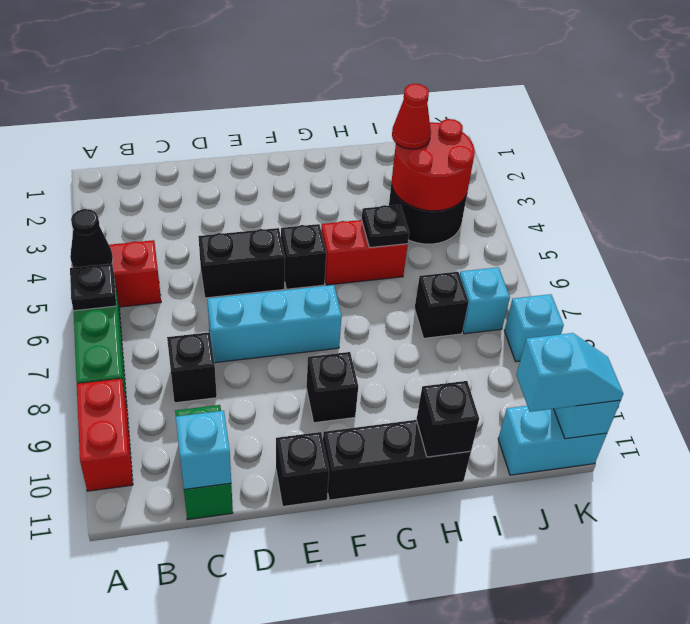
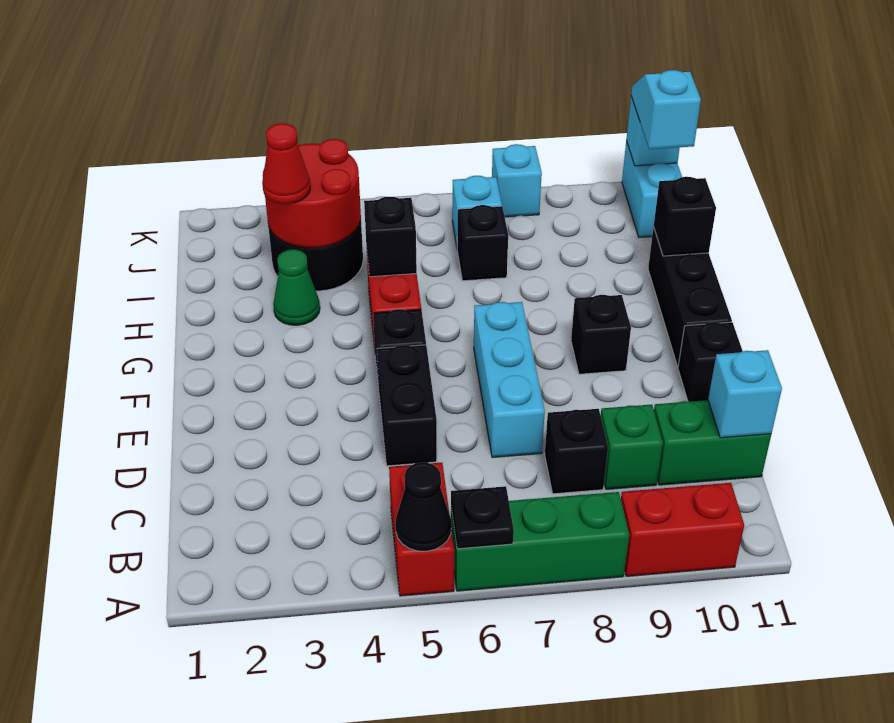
none -> green 1x1 brick [601,404,663,489]
none -> green 1x1 cone [273,249,320,325]
black 1x1 plate [362,205,409,248] -> black 1x1 brick [364,197,417,277]

